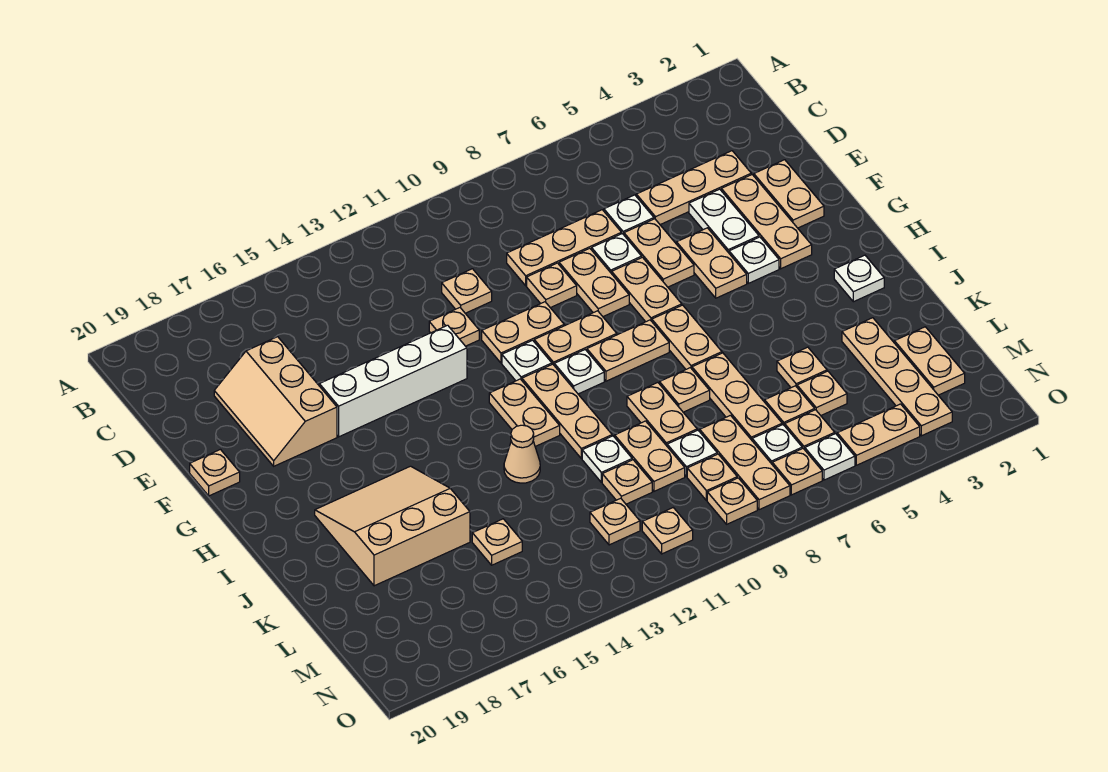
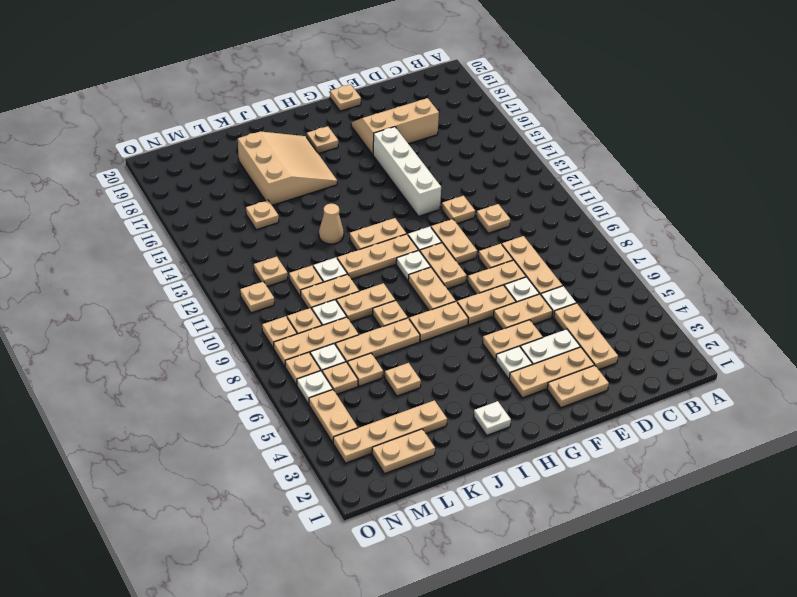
tan 1x1 plate [797,371,847,415] -> tan 1x1 plate moved to [307,126,338,154]

